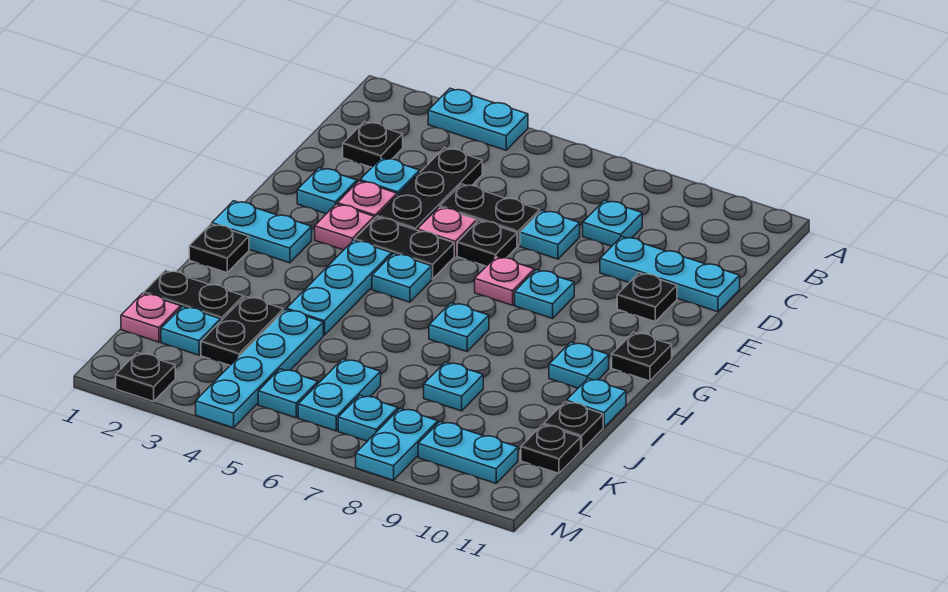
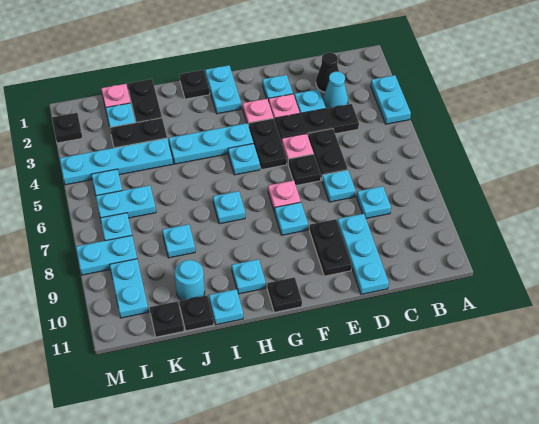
black 1x1 plate [343,122,403,167] -> black 1x1 cone [316,52,339,92]
none -> cyan 1x1 cone [323,72,348,108]
black 1x1 plate [617,273,677,321] -> black 1x2 plate [310,219,352,276]
none -> cyan 1x1 round brick [175,260,205,300]

